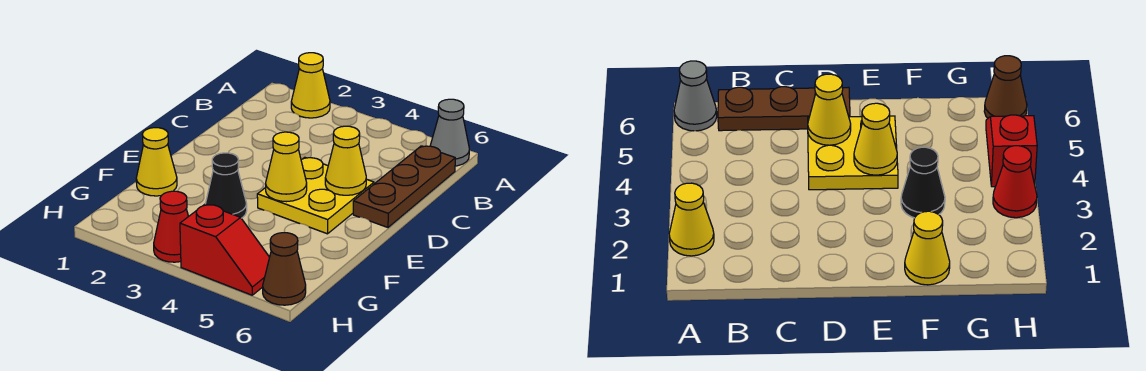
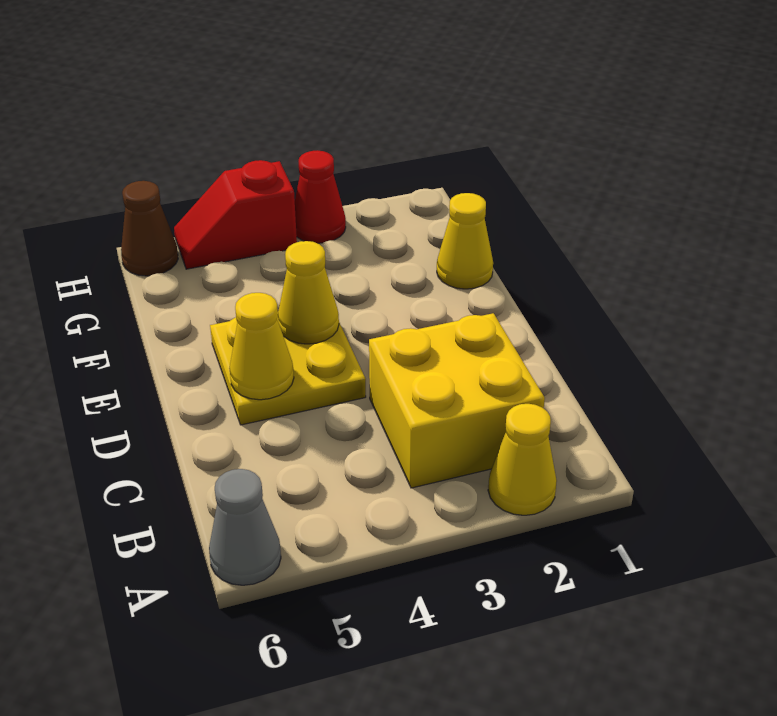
none -> yellow 2x2 brick [369,313,545,488]
brown 1x3 plate [353,146,455,227] -> none
black 1x1 cone [206,153,247,218] -> none

